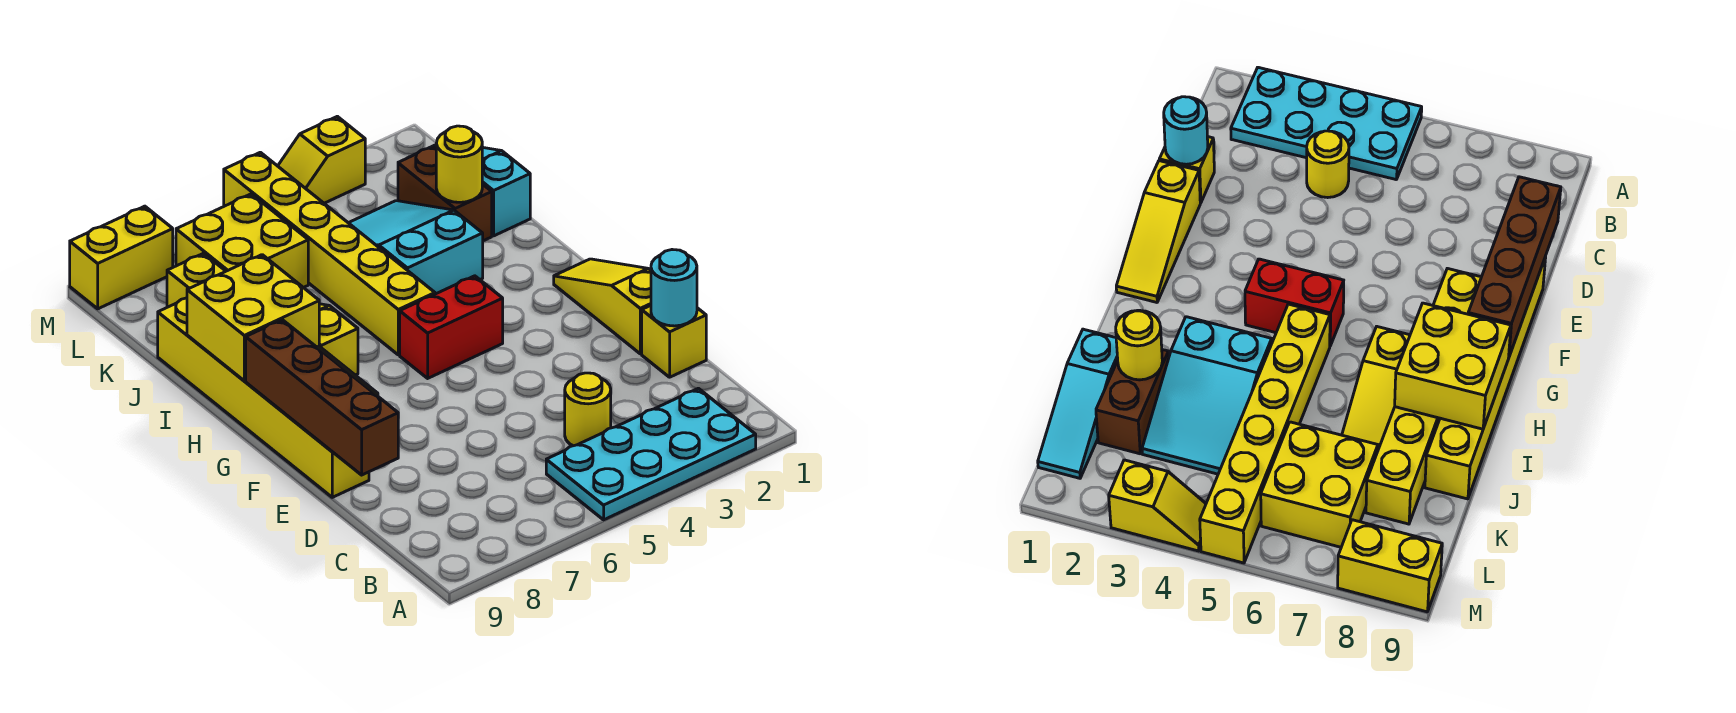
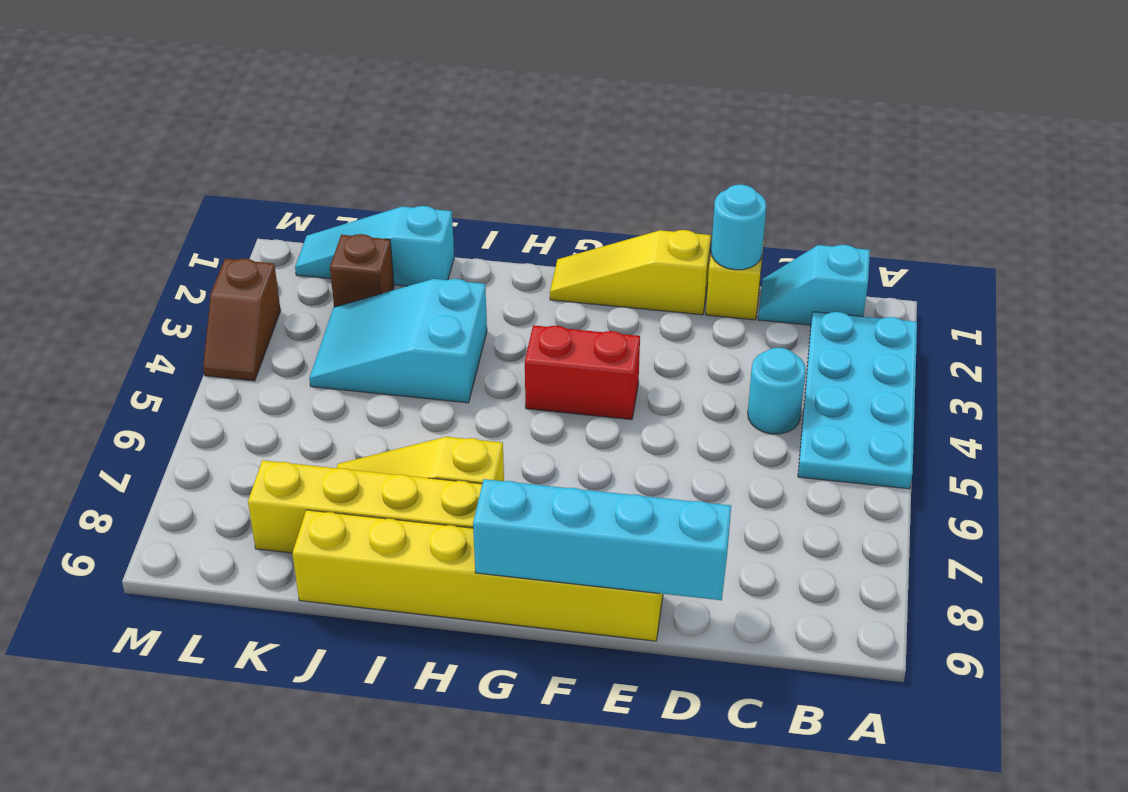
none -> cyan 1x2 slope [758,245,870,325]
yellow 1x1 round brick [565,373,611,446] -> cyan 1x1 round brick [748,348,806,434]
brown 1x4 brick [246,320,398,475] -> cyan 1x4 brick [473,479,731,600]
red 1x2 brick [400,276,503,378] -> red 1x2 brick turned to [525,325,640,420]
yellow 1x6 brick [224,152,435,355] -> none
yellow 2x2 brick [187,255,319,381] -> none
brown 1x2 brick [398,146,492,241] -> brown 1x1 brick [330,234,394,307]
yellow 1x1 round brick [436,126,482,202] -> none
yellow 2x2 brick [176,194,308,288] -> none
yellow 1x2 slope [278,116,365,203] -> brown 1x2 slope [203,258,281,381]
yellow 1x2 brick [70,206,173,309] -> none

